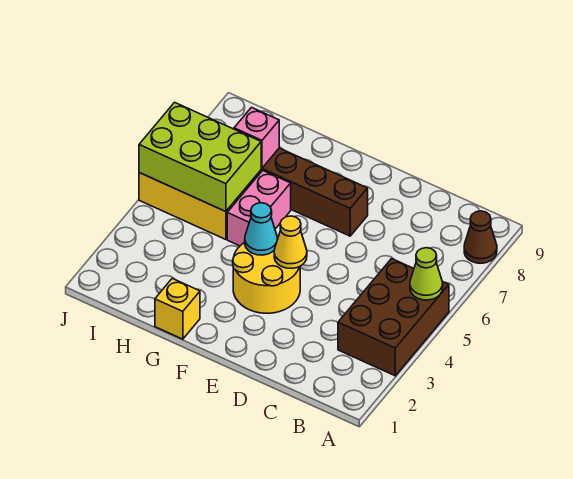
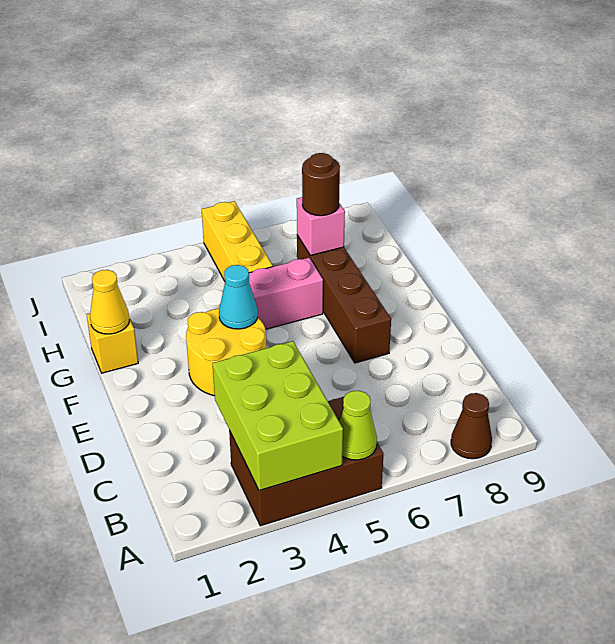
yellow 1x1 cone [274,216,307,268] -> yellow 1x1 cone moved to [90,270,129,334]
lime 2x3 brick [139,102,261,212] -> lime 2x3 brick moved to [213,341,343,490]
none -> brown 1x1 round brick [302,153,340,216]

